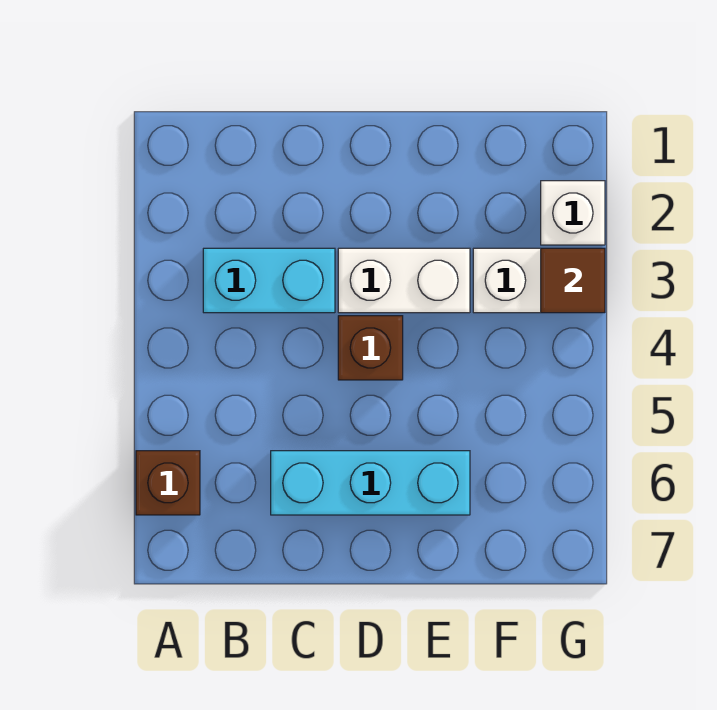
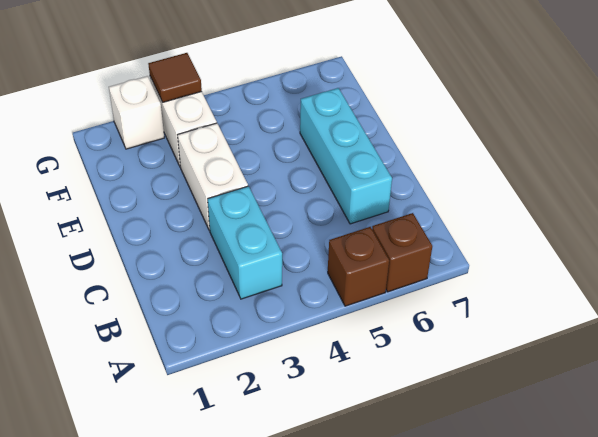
brown 1x1 brick [338,316,403,380] -> brown 1x1 brick moved to [328,227,389,306]

